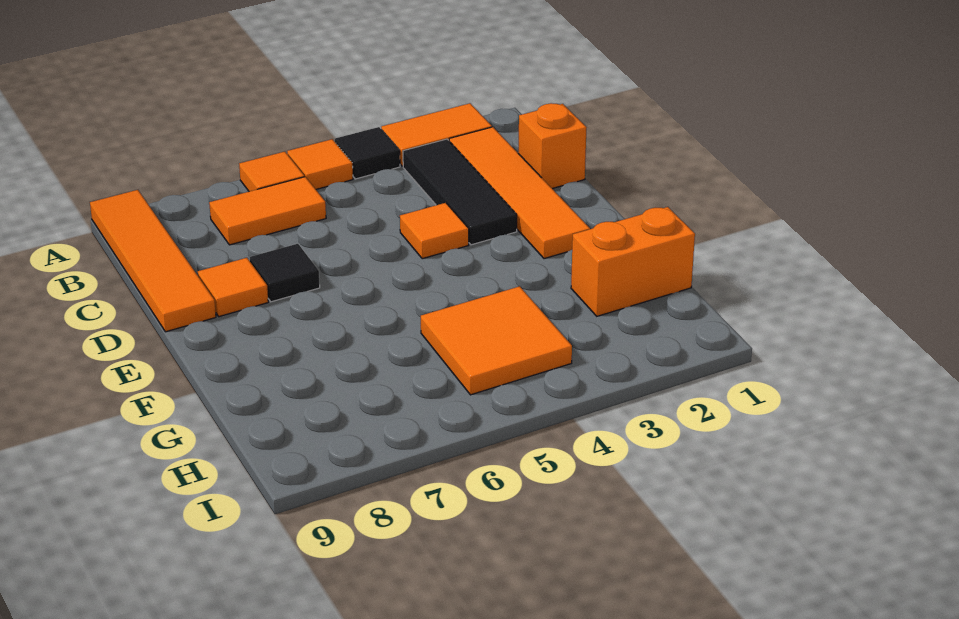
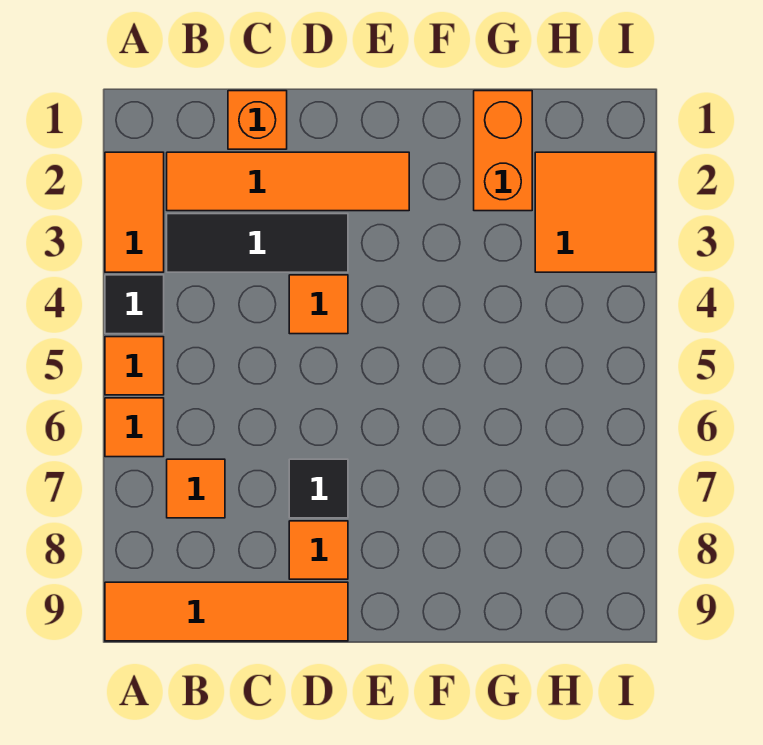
orange 1x2 tile [209,177,326,245] -> orange 1x1 tile [167,459,225,518]
orange 2x2 tile [421,286,572,395] -> orange 2x2 tile moved to [535,152,655,272]

